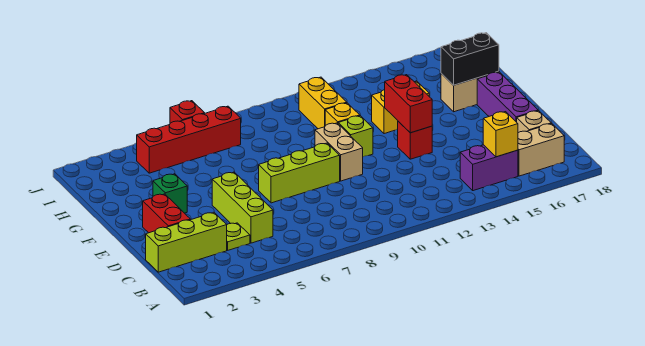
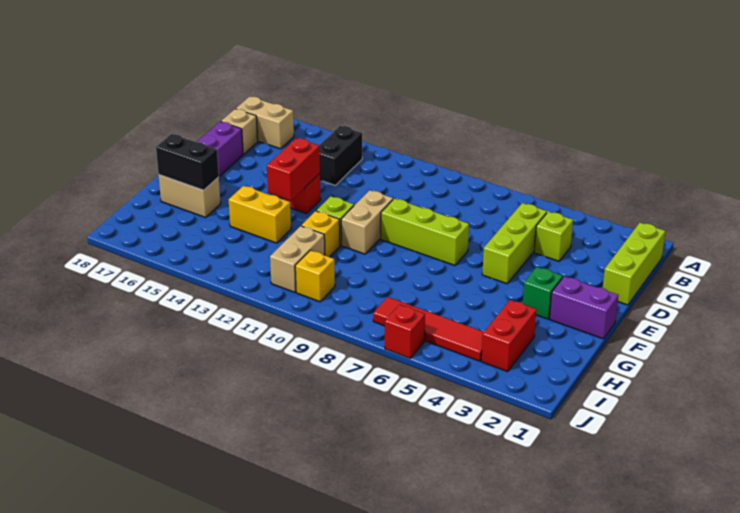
none -> black 1x2 brick [319,126,362,185]
purple 1x2 brick [460,145,518,191] -> purple 1x2 brick moved to [549,276,618,339]
yellow 1x1 brick [483,112,518,157] -> yellow 1x1 brick moved to [295,250,335,302]
lime 1x3 brick [146,213,227,272] -> lime 1x3 brick turned to [603,223,665,305]
lime 1x1 plate [227,223,250,250] -> lime 1x1 brick [534,212,573,261]
red 1x2 brick [143,194,191,233] -> red 1x2 brick moved to [481,300,536,371]
yellow 1x2 brick [299,77,347,129] -> tan 1x2 brick [270,226,325,292]
red 1x4 brick [137,106,241,173] -> red 1x4 tile [373,297,484,361]

